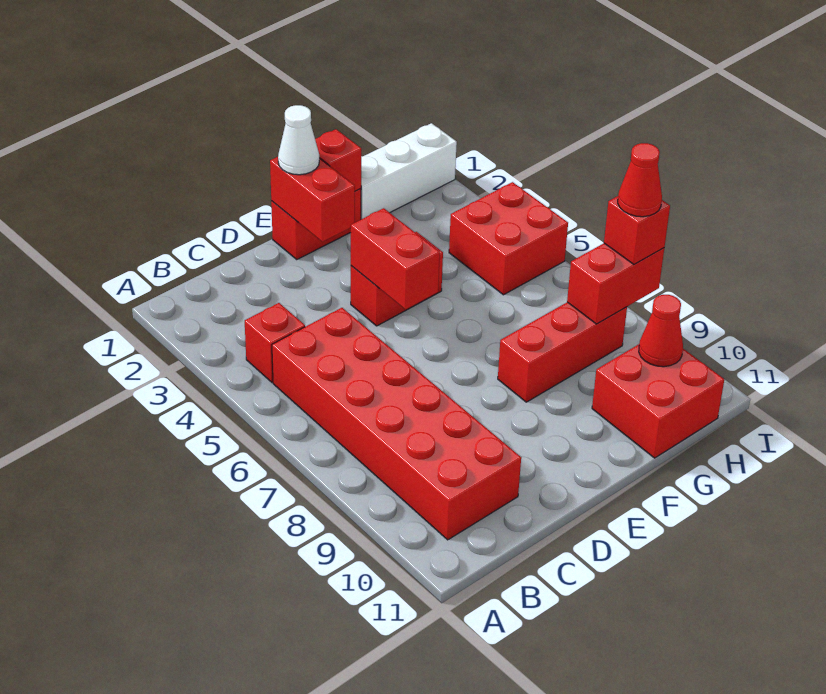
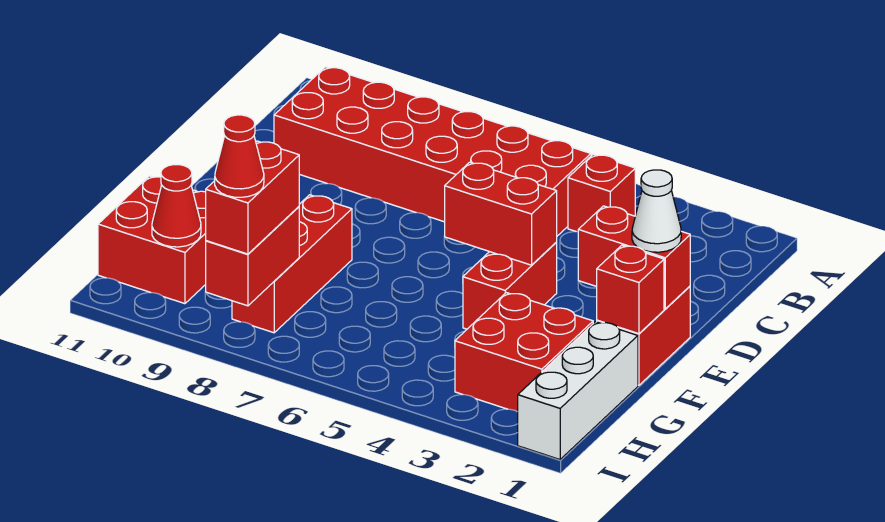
red 2x2 brick [449,182,568,295] -> red 2x2 brick moved to [455,293,593,412]
red 1x1 brick [604,196,670,264] -> red 1x2 brick [206,141,299,254]

